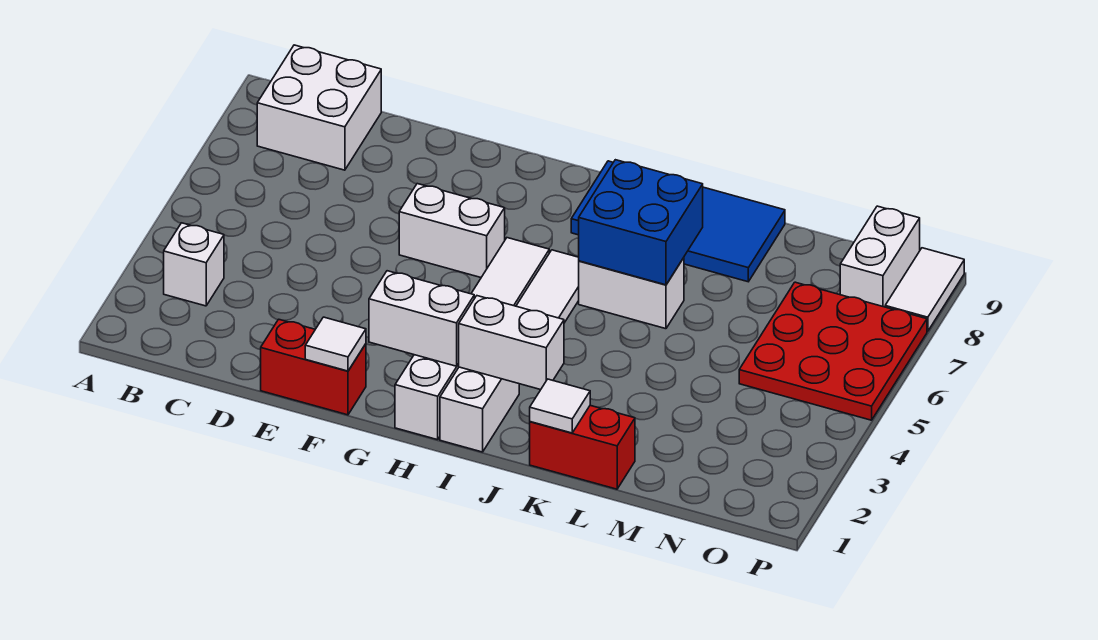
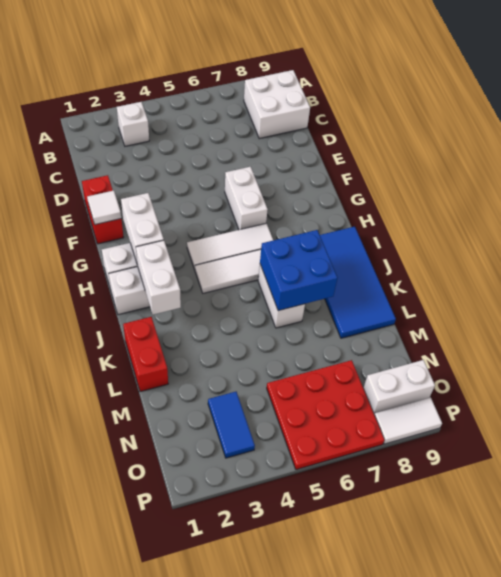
white 1x1 tile [530,379,590,433] -> none
none -> blue 1x2 tile [208,392,255,458]

